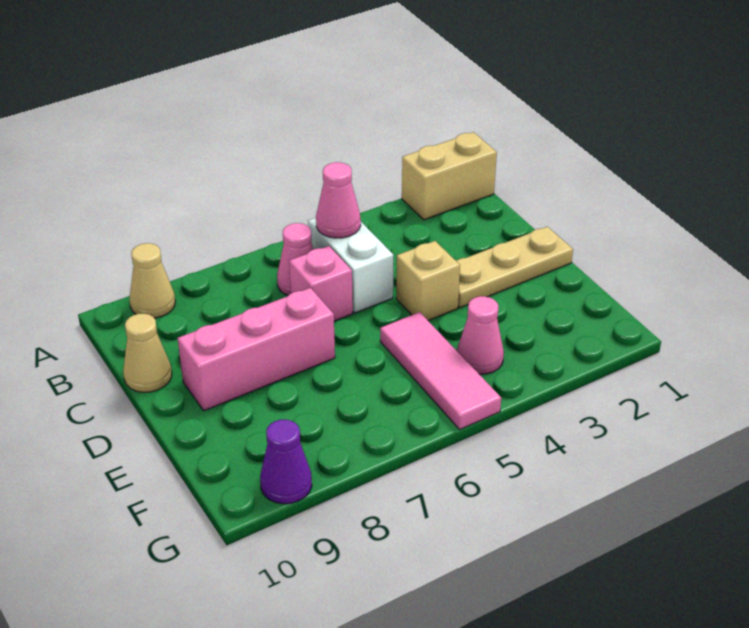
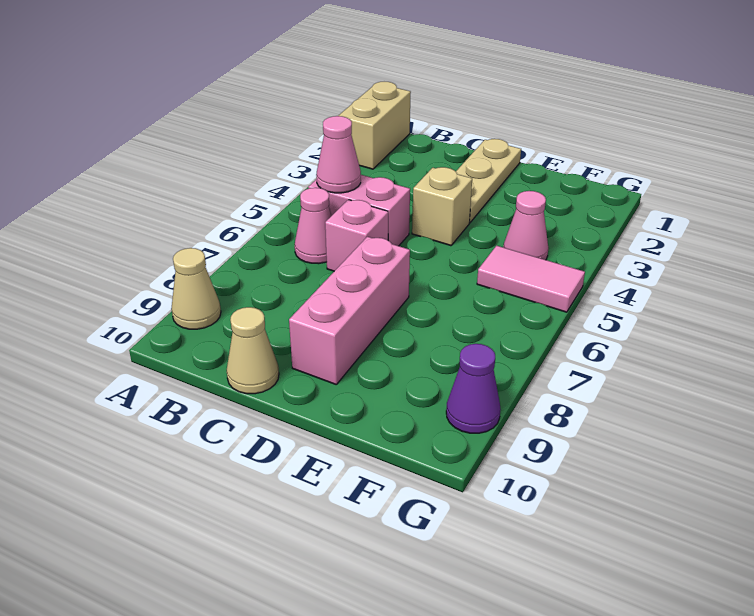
white 1x2 brick [308,218,394,313] -> pink 1x2 brick [308,175,410,246]
pink 1x3 tile [380,312,501,429] -> pink 1x2 tile [477,246,585,312]

